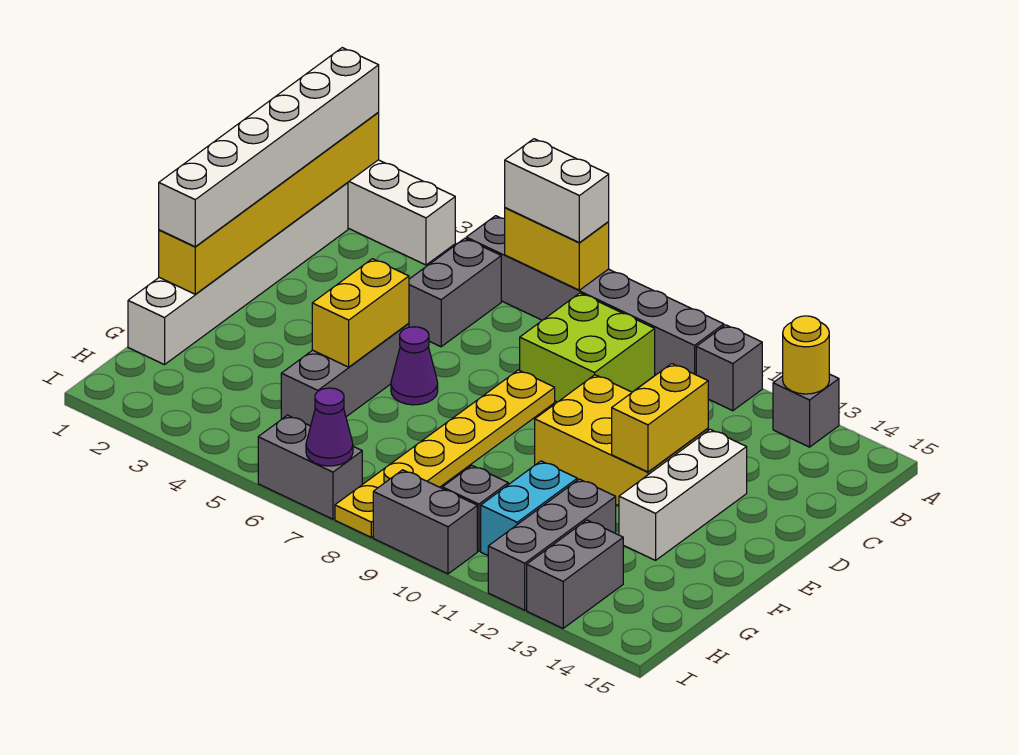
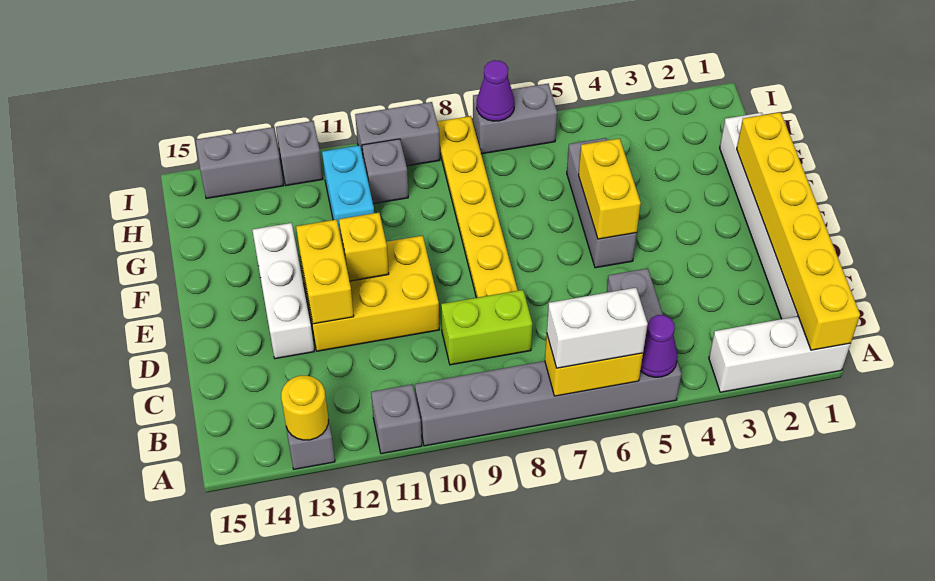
white 1x6 brick [159,48,379,247] -> none
lime 2x2 brick [520,293,655,402] -> lime 1x2 brick [441,290,532,365]
purple 1x1 cone [391,327,438,405] -> purple 1x1 cone moved to [640,315,678,377]
none -> yellow 1x1 brick [339,213,389,281]
grey 1x3 brick [488,479,616,610] -> grey 1x1 brick [276,121,323,186]
grey 1x2 brick [527,520,623,628] -> grey 1x2 brick turned to [196,127,283,199]

